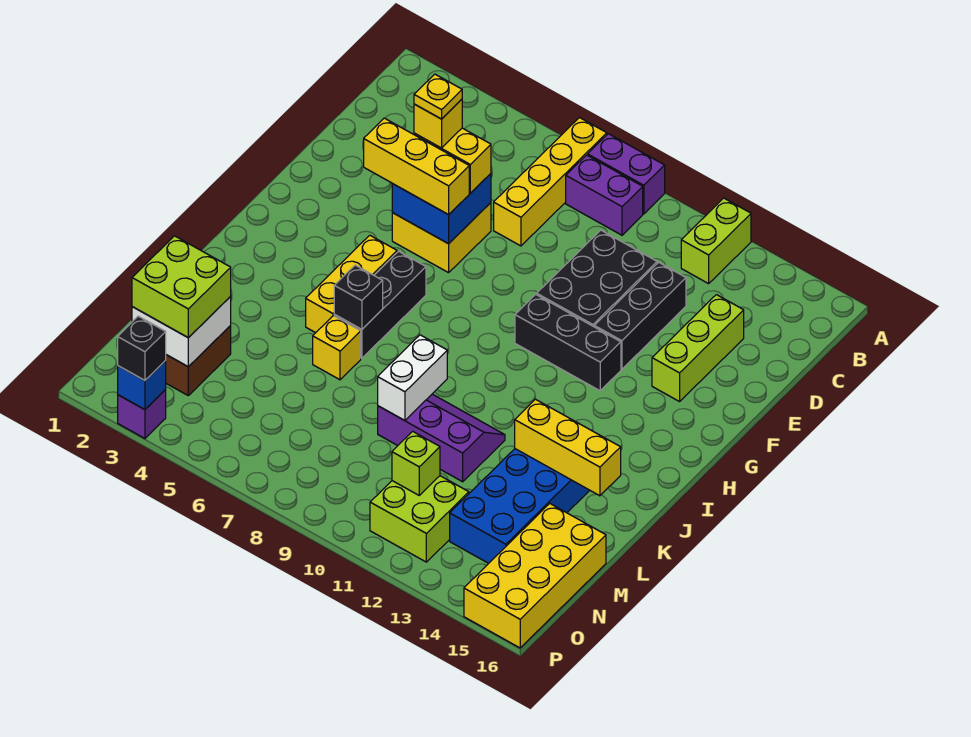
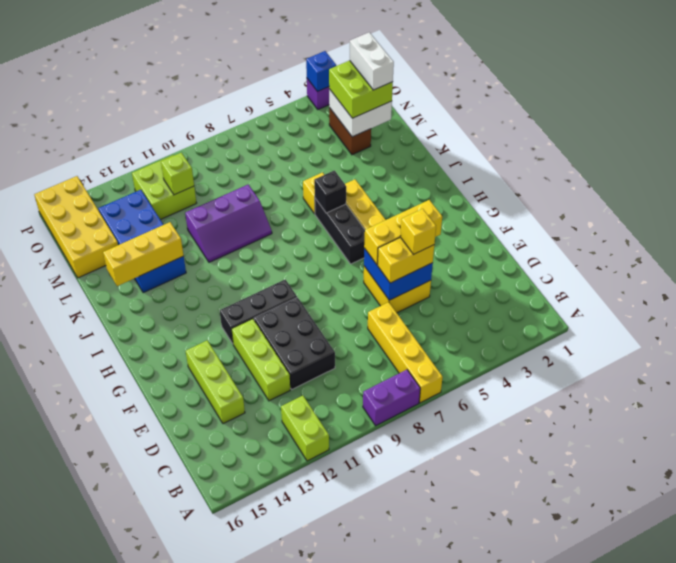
purple 1x2 brick [566,155,643,235] -> none
black 1x3 brick [594,262,686,369] -> lime 1x3 brick [232,319,290,401]
yellow 1x1 plate [414,74,462,119] -> none
white 1x2 brick [378,335,447,421] -> white 1x2 brick moved to [350,32,394,90]
black 1x1 brick [118,316,166,380] -> none

